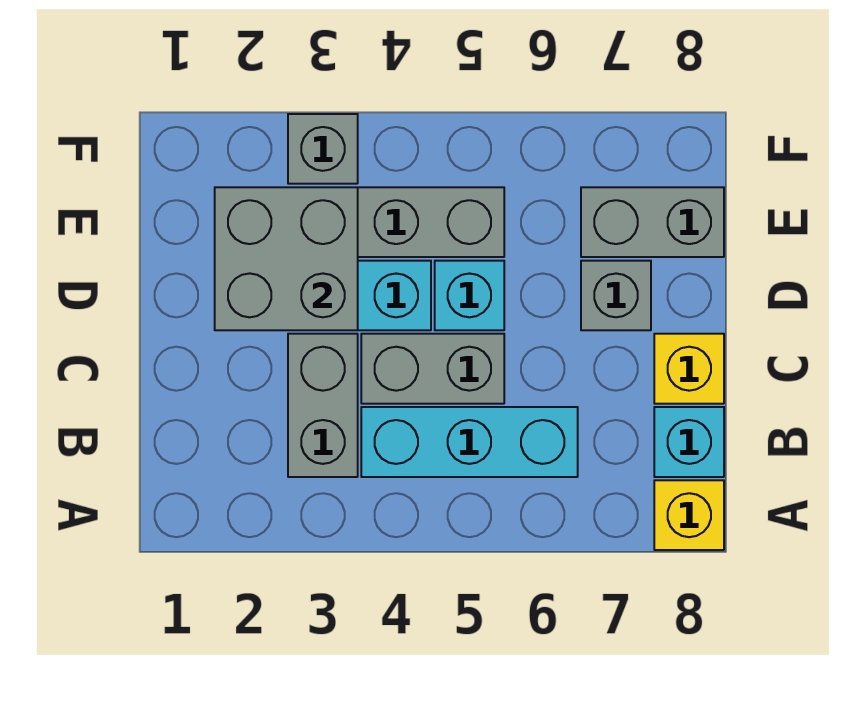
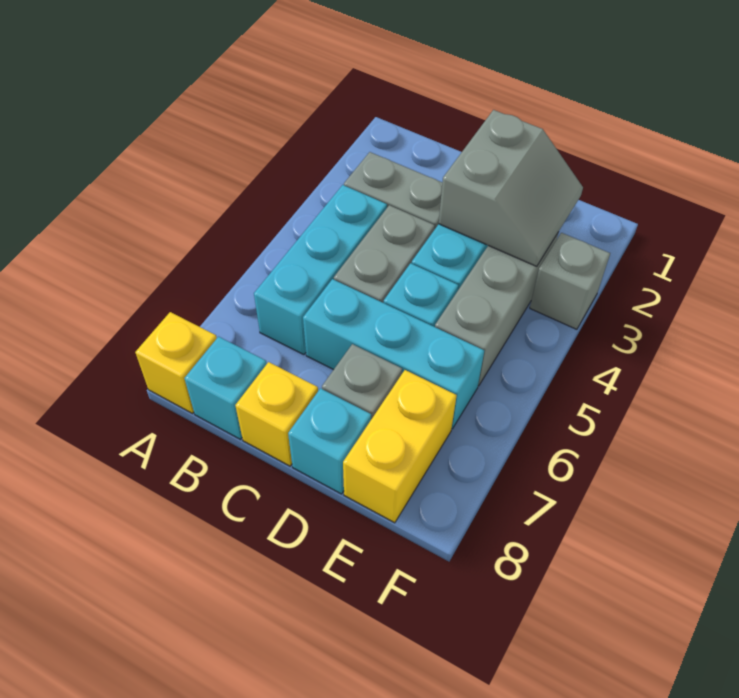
none -> cyan 1x3 brick [303,279,484,429]
grey 2x2 brick [215,187,358,330] -> grey 2x2 slope [439,110,583,266]
none -> cyan 1x1 brick [288,388,371,494]
grey 1x2 brick [581,187,724,257] -> yellow 1x2 brick [343,370,457,523]

